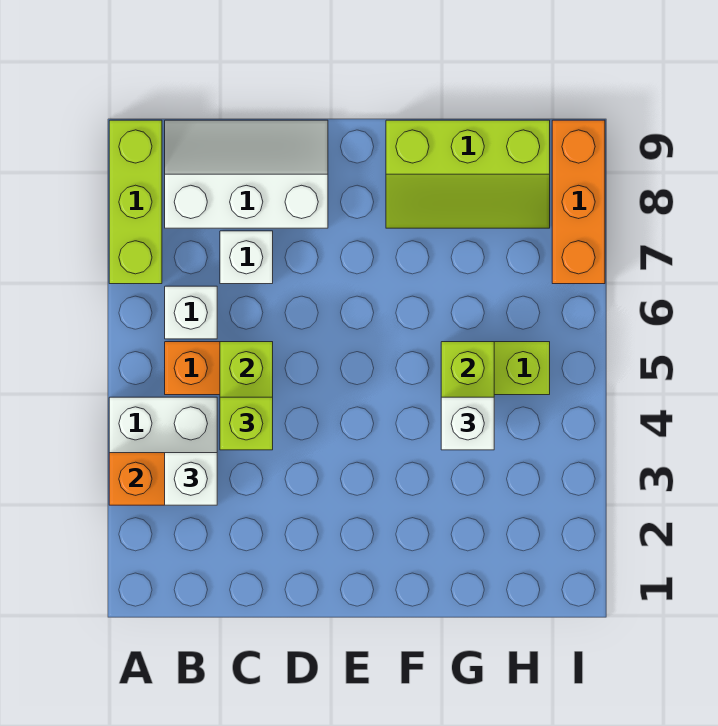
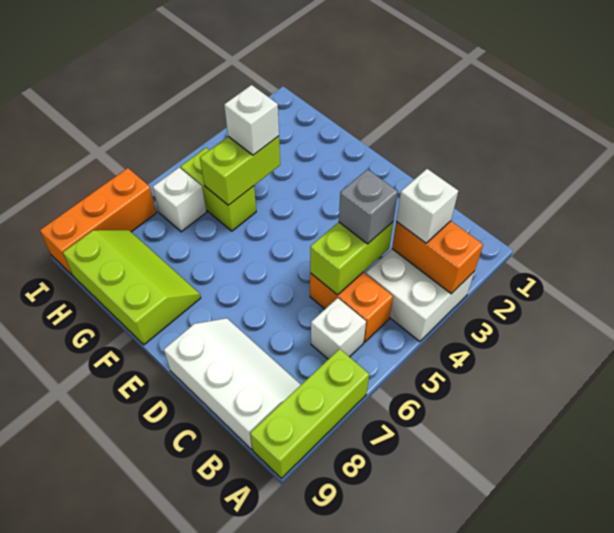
white 2x3 slope [165,120,328,228] -> white 2x3 slope turned to [164,318,301,450]
lime 1x1 brick [220,397,273,450] -> grey 1x1 brick [339,169,398,244]
white 1x1 brick [220,231,273,284] -> white 1x1 brick moved to [153,168,206,232]

